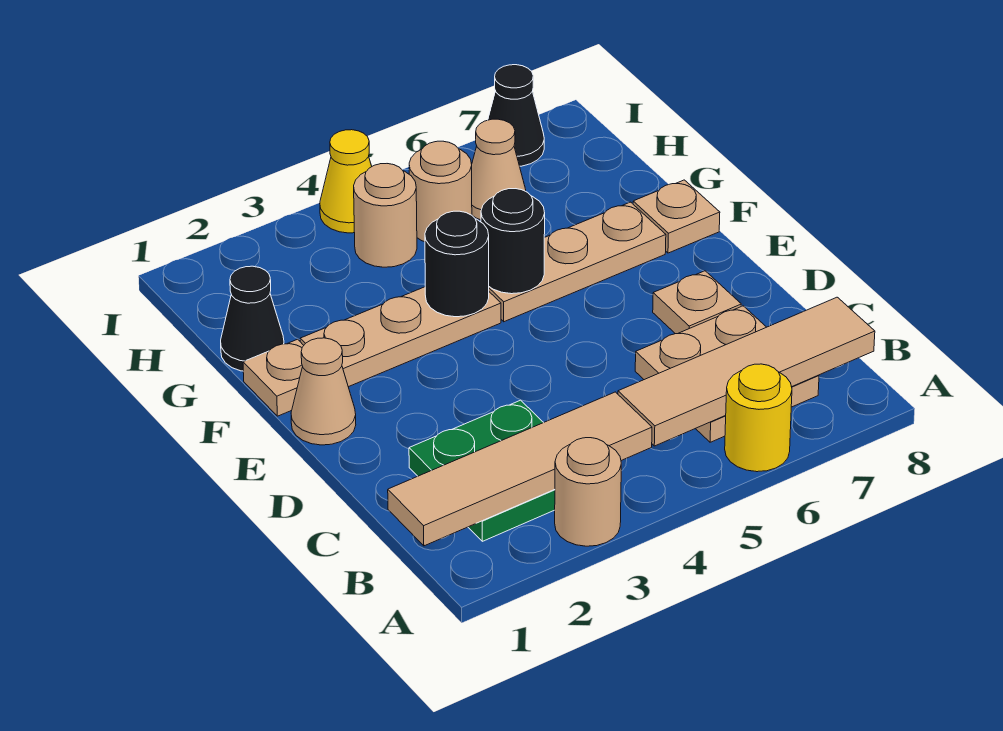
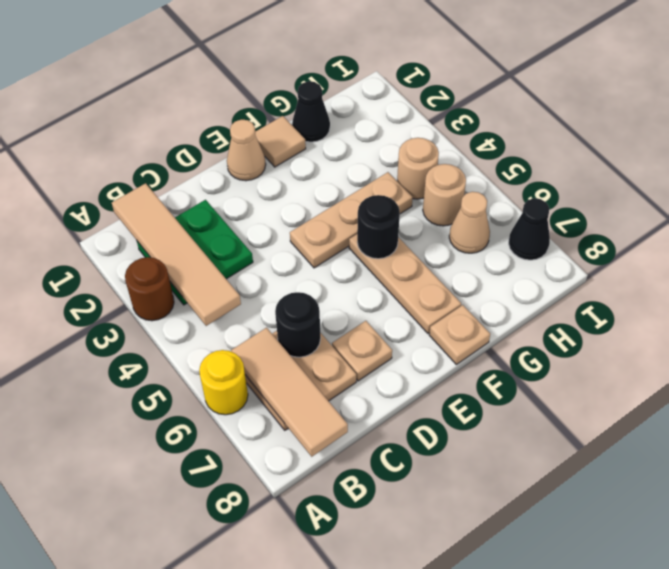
tan 1x1 round brick [555,438,621,546] -> brown 1x1 round brick [125,257,174,321]
tan 1x4 tile [618,297,875,446] -> tan 1x3 tile [231,328,348,457]
tan 1x1 plate [243,339,304,416] -> tan 1x1 tile [255,116,306,167]
tan 1x3 plate [300,287,501,387] -> tan 1x3 plate turned to [290,172,413,268]
black 1x1 round brick [425,211,489,317] -> black 1x1 round brick moved to [275,292,321,357]
yellow 1x1 cone [320,130,372,233] -> none

